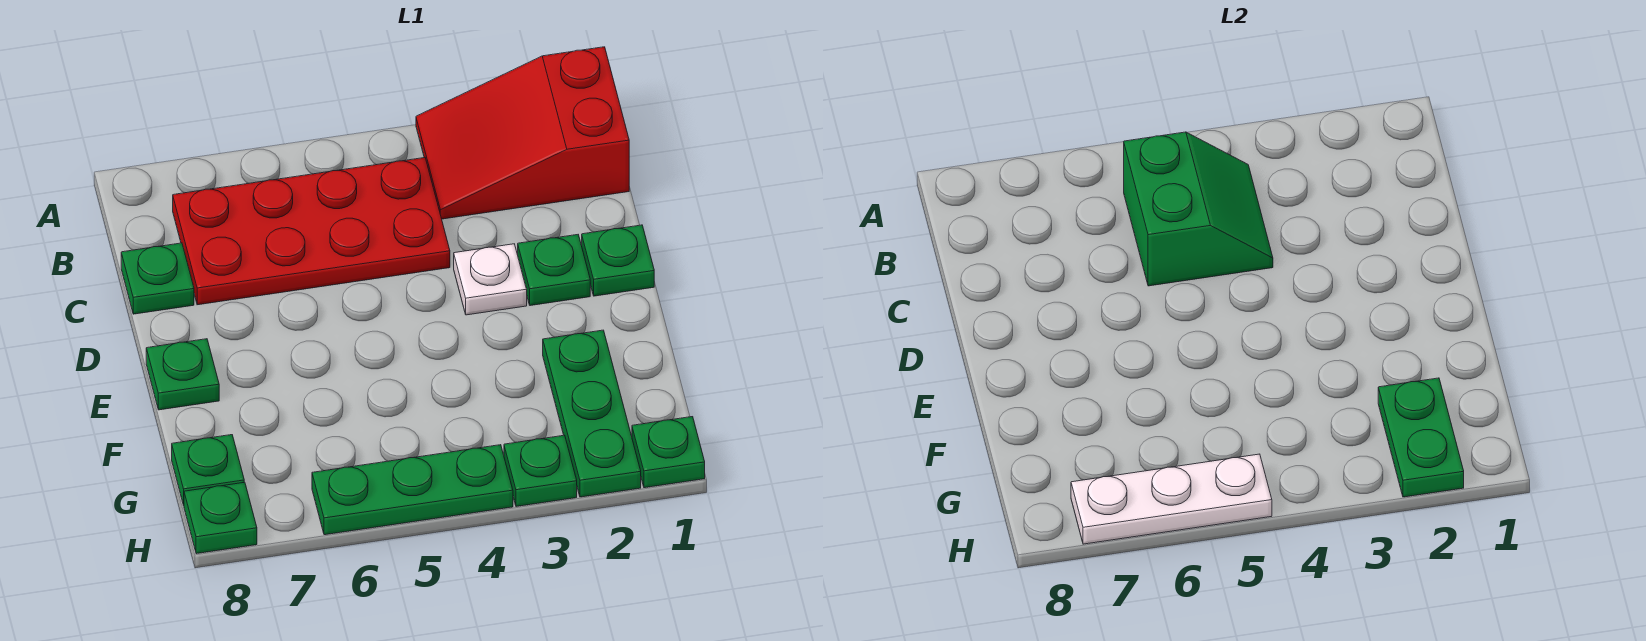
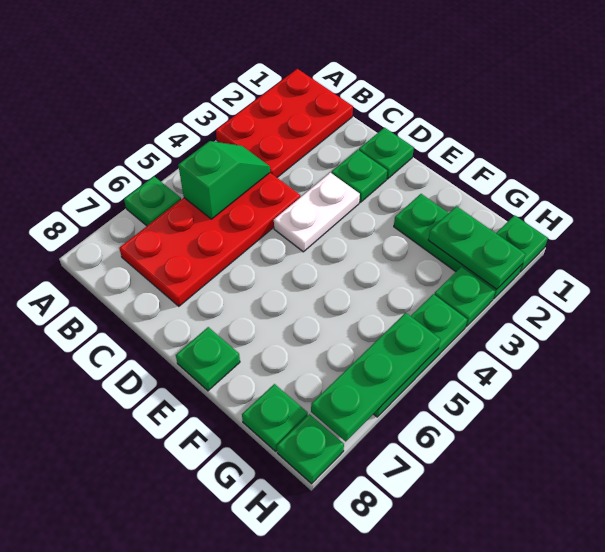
red 2x3 slope [416,47,629,219] -> red 2x3 plate [216,69,353,177]
green 2x2 slope [1124,132,1273,286] -> green 1x2 slope [178,141,270,219]
green 1x1 plate [121,243,194,314] -> green 1x1 plate moved to [124,177,181,226]
white 1x1 plate [454,244,527,315] -> white 1x2 plate [274,173,360,252]
white 1x3 plate [1071,454,1272,544] -> green 1x3 plate [311,313,441,441]

